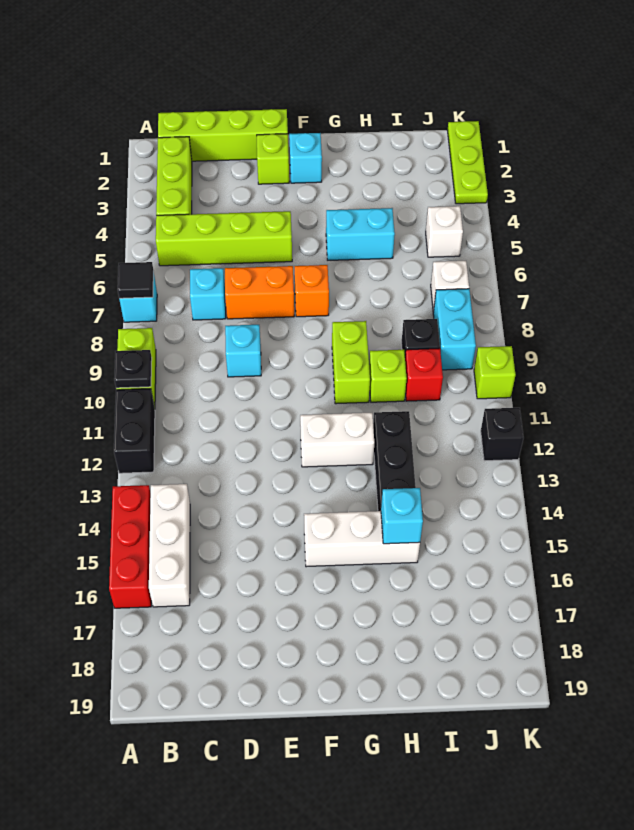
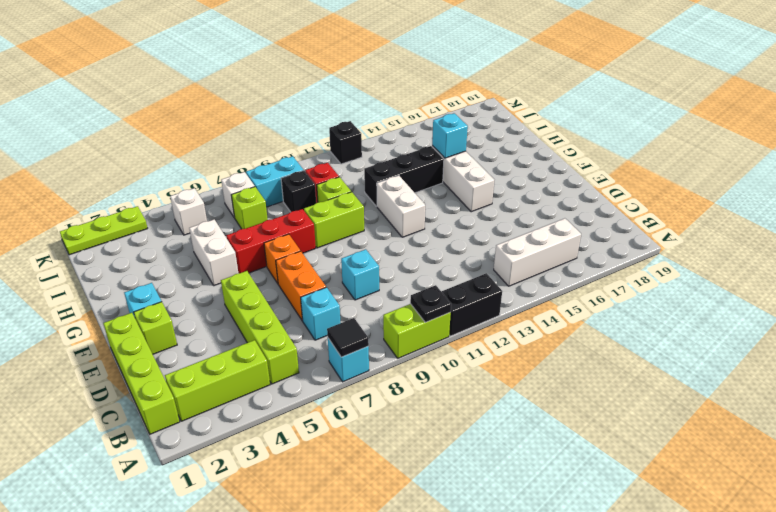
red 1x3 brick [109,485,151,608] -> red 1x3 brick moved to [226,209,316,273]
cyan 1x2 brick [326,208,395,260] -> white 1x2 brick [189,219,239,286]
lime 1x1 brick [474,346,516,399] -> lime 1x1 brick moved to [231,187,268,229]

